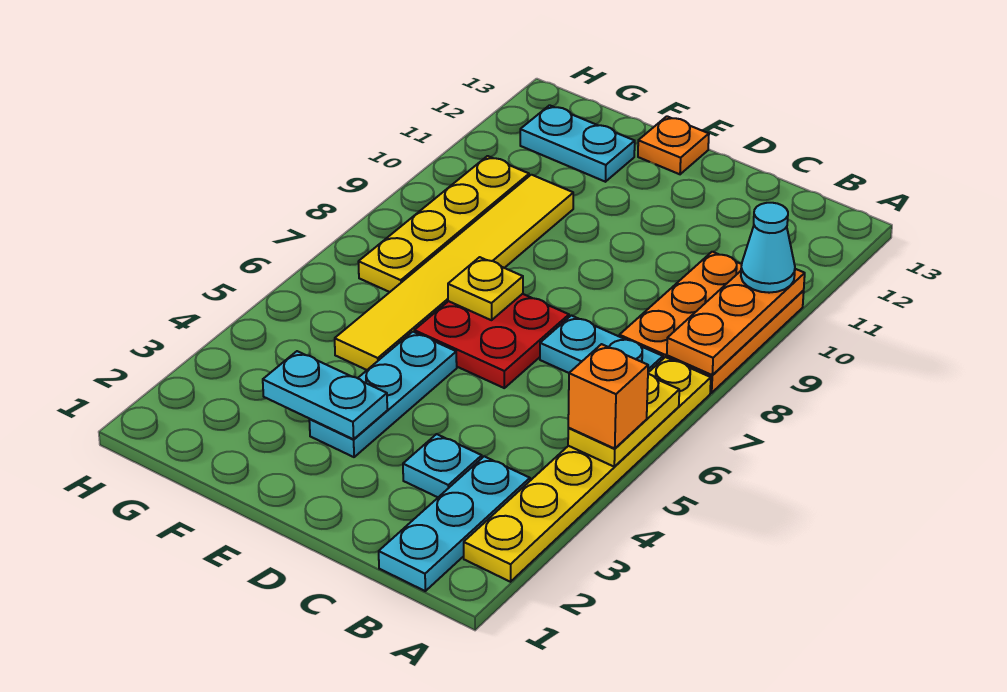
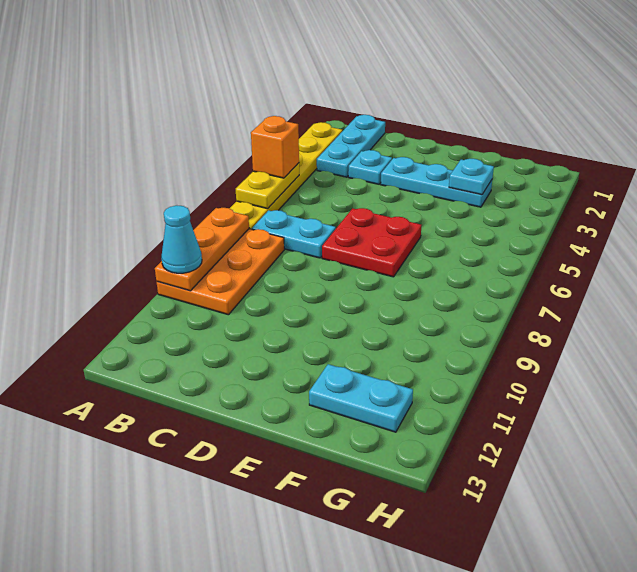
cyan 1x3 plate [309,332,457,457] -> cyan 1x3 plate turned to [381,157,492,207]
cyan 1x2 plate [263,351,387,439] -> cyan 1x1 plate [449,159,494,195]
yellow 1x1 plate [448,257,523,320] -> none
orange 1x1 plate [638,116,709,174] -> none
yellow 1x6 tile [335,175,573,370] -> none
yellow 1x4 plate [358,156,529,292] -> none

